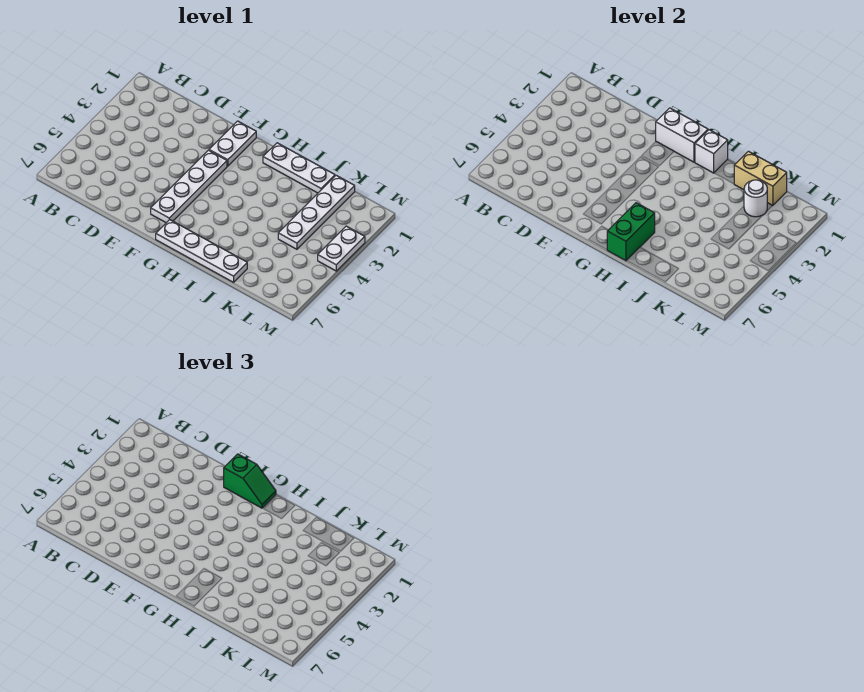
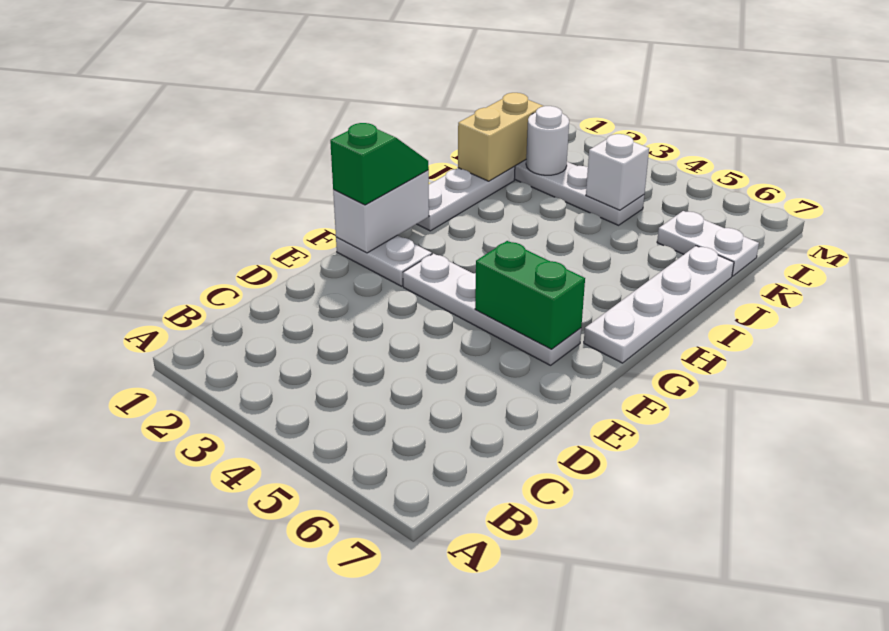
white 1x1 brick [695,130,728,173] -> white 1x1 brick moved to [586,134,649,210]
green 1x2 brick [607,203,655,261] -> green 1x2 brick moved to [475,241,585,349]
white 1x2 plate [318,226,365,271] -> white 1x2 plate moved to [657,211,759,276]

